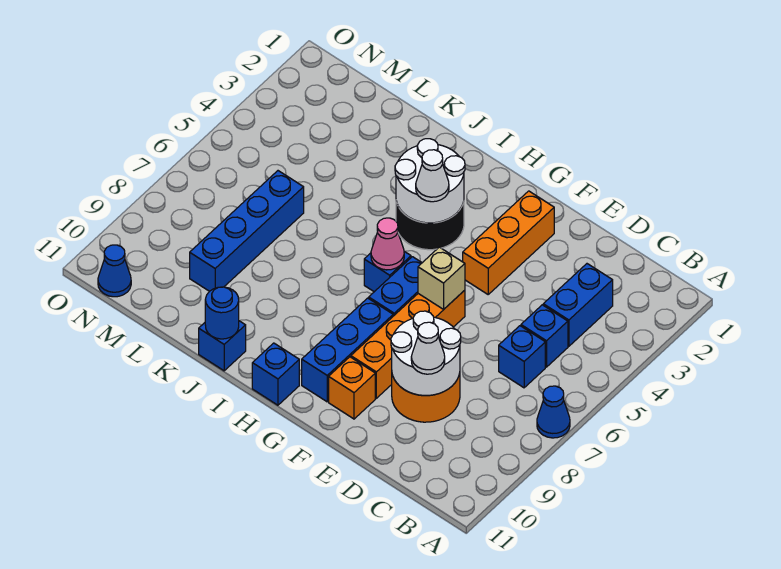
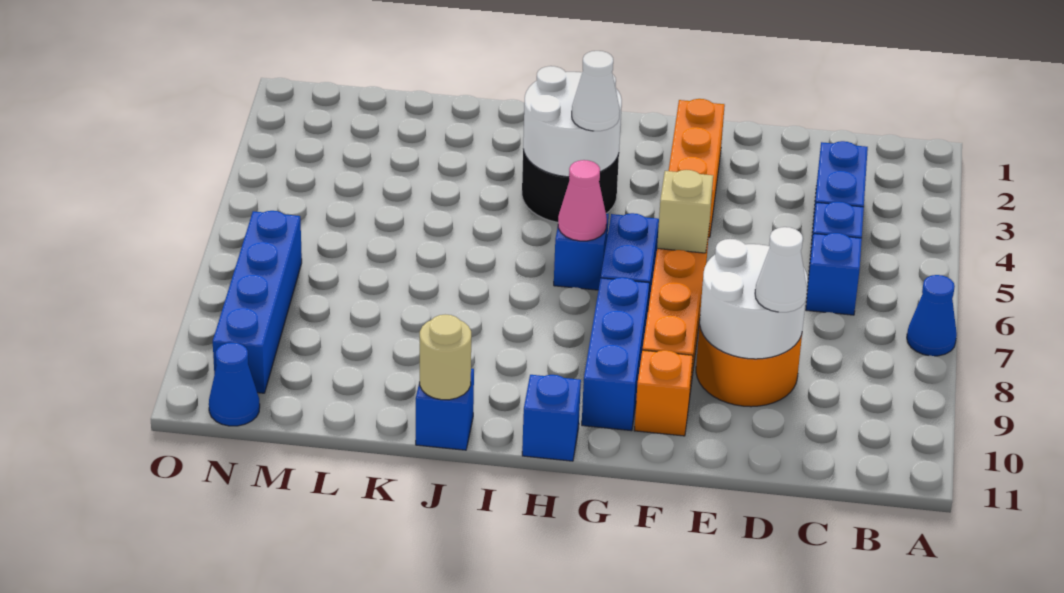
blue 1x1 round brick [205,287,239,339] -> tan 1x1 round brick [420,315,471,400]
blue 1x4 brick [190,171,304,291] -> blue 1x4 brick moved to [213,211,302,393]

